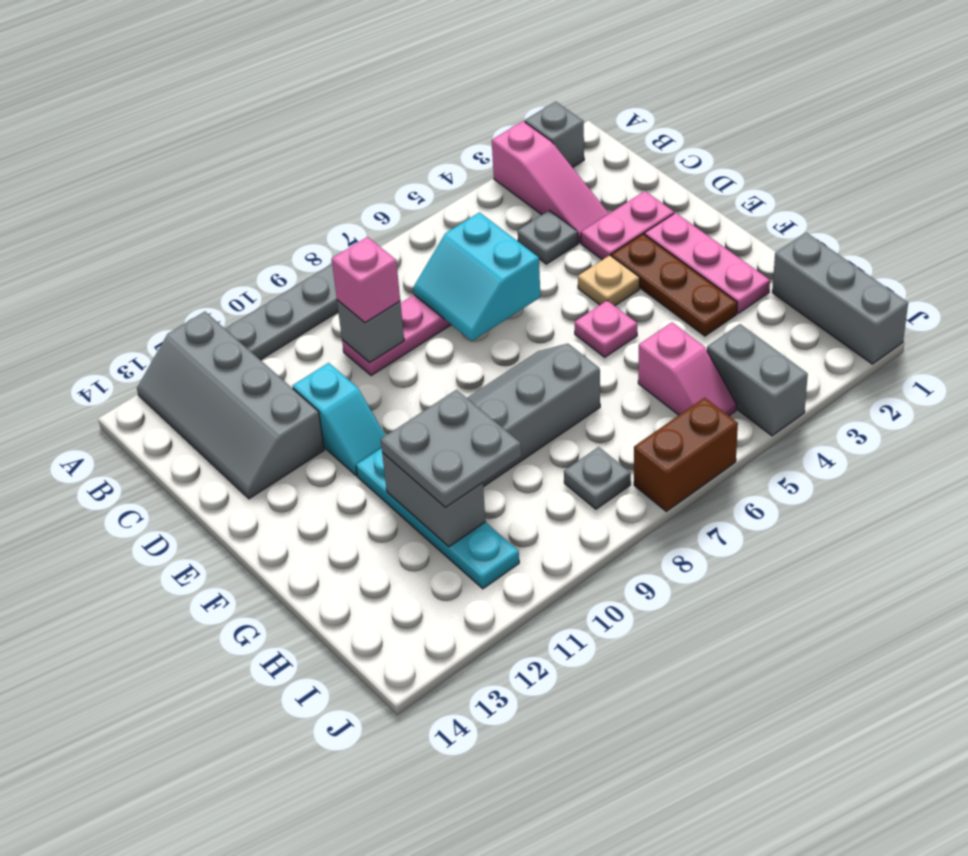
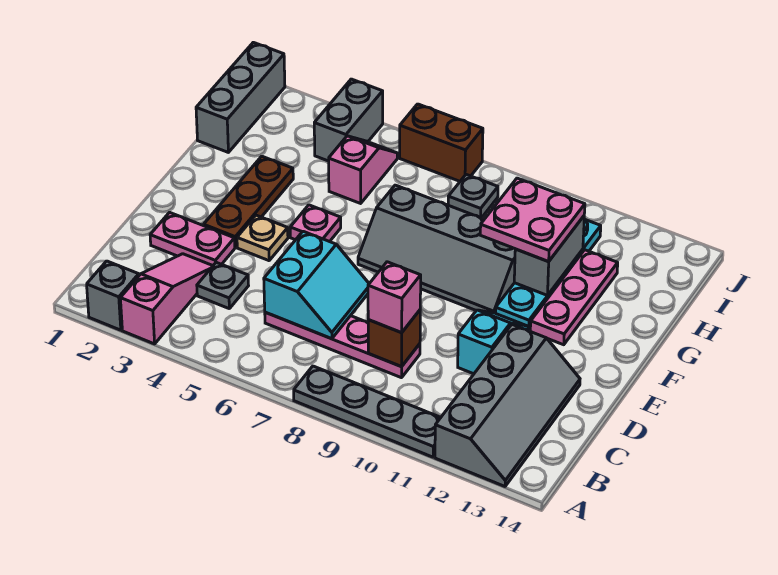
grey 1x1 brick [337,300,404,363] -> brown 1x1 brick [368,310,420,367]
pink 1x3 plate [645,213,770,314] -> pink 1x3 plate moved to [530,250,618,345]
grey 2x2 plate [381,390,521,508] -> pink 2x2 plate [480,178,585,262]

